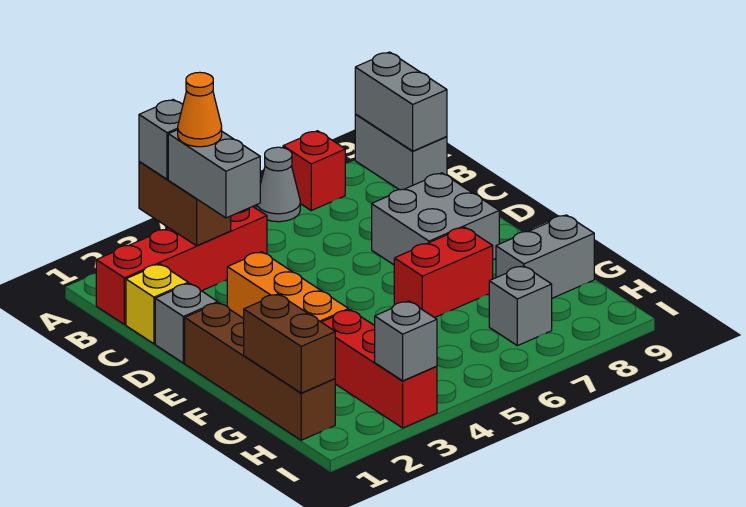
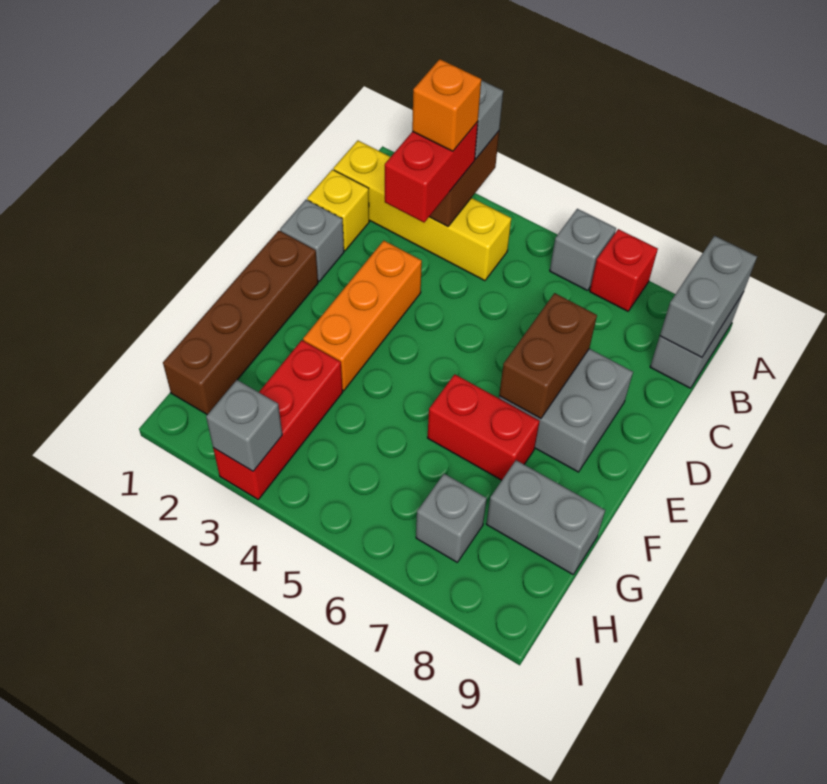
grey 1x1 cone [256,147,300,222] -> grey 1x1 brick [550,209,616,291]
red 1x4 brick [96,206,267,325] -> yellow 1x4 brick [333,141,511,281]
grey 1x2 brick [168,130,260,218] -> red 1x2 brick [385,122,478,222]
orange 1x1 cone [178,72,222,147] -> orange 1x1 brick [412,59,481,151]
brown 1x2 brick [244,294,335,393] -> brown 1x2 brick moved to [499,293,597,419]

